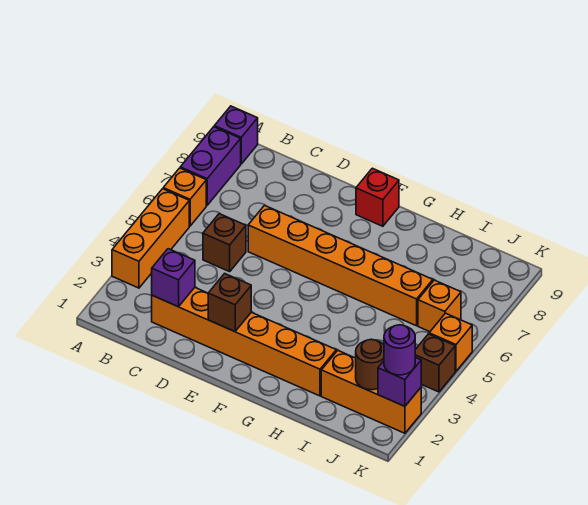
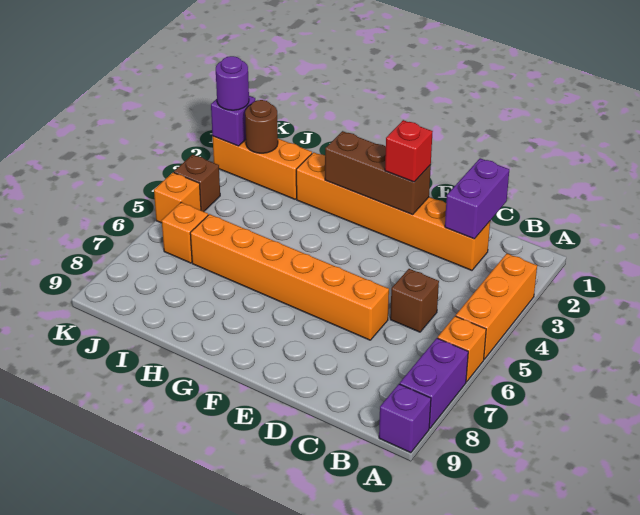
purple 1x1 brick [152,249,195,307] -> purple 1x2 brick [445,158,509,239]
brown 1x1 brick [208,274,251,332] -> brown 1x3 brick [325,131,431,215]
red 1x1 brick [356,168,399,226] -> red 1x1 brick moved to [385,120,433,182]

